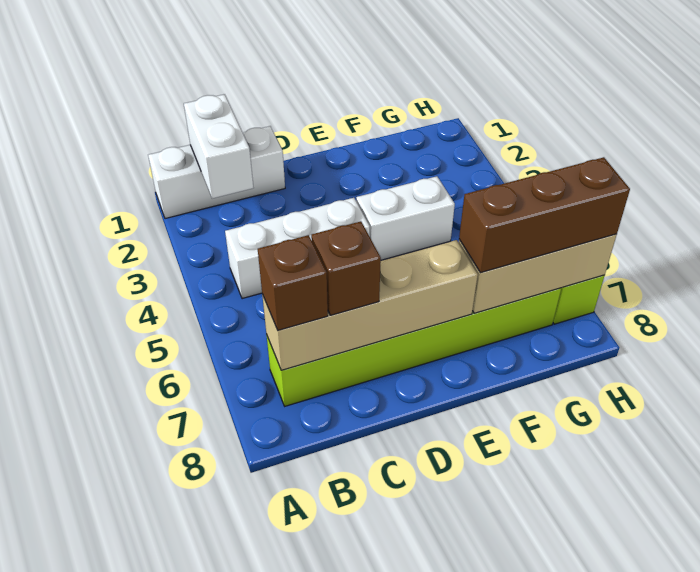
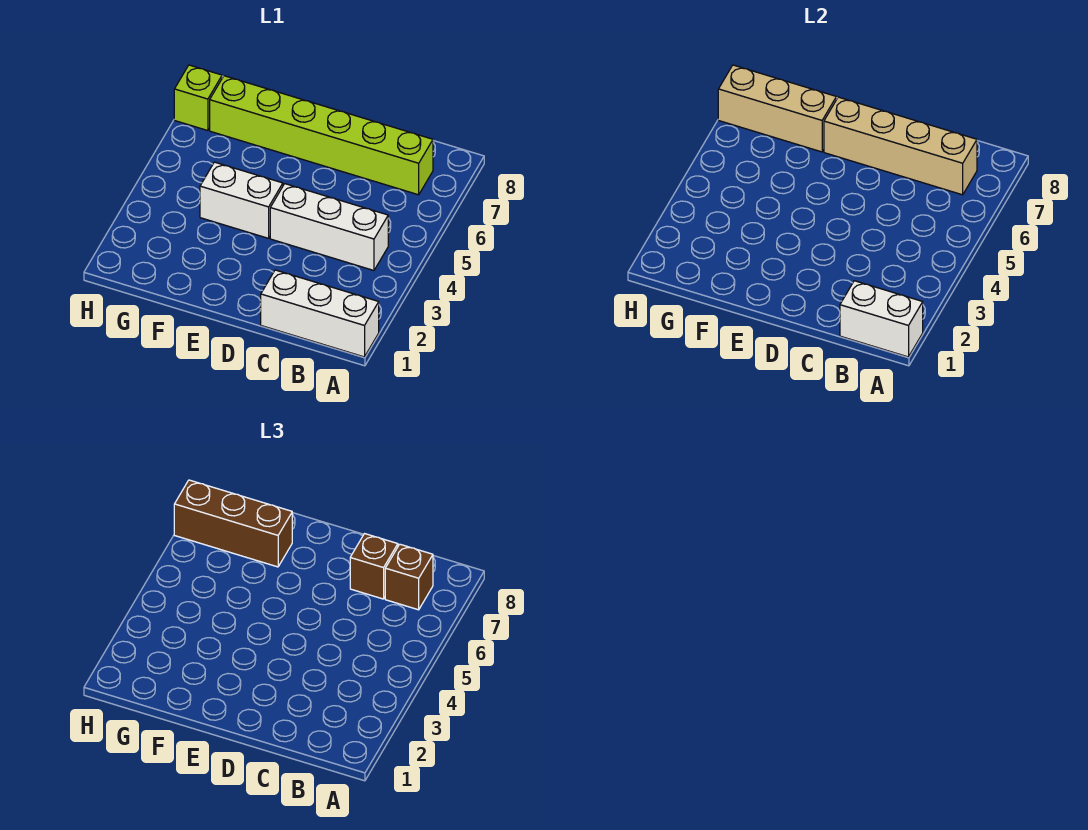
white 1x2 brick [184,94,253,199] -> white 1x2 brick turned to [840,281,923,357]

